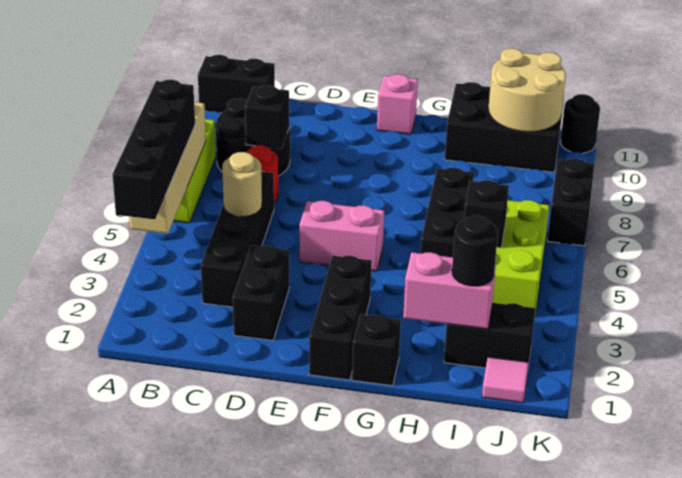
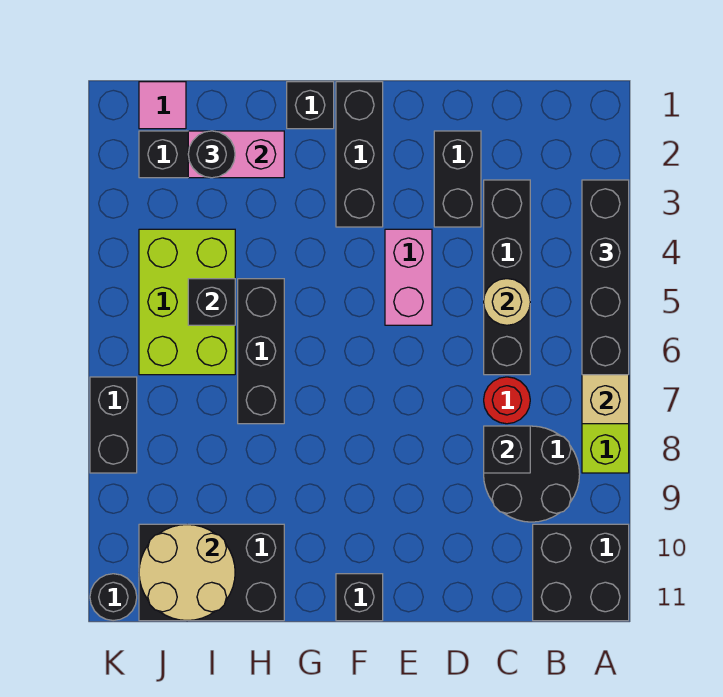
black 1x2 brick [198,55,275,113] -> black 2x2 brick [533,524,629,621]
pink 1x2 brick [300,200,384,271] -> pink 1x2 brick turned to [385,229,432,325]
pink 1x1 brick [377,74,418,134] -> black 1x1 brick [336,574,383,621]

